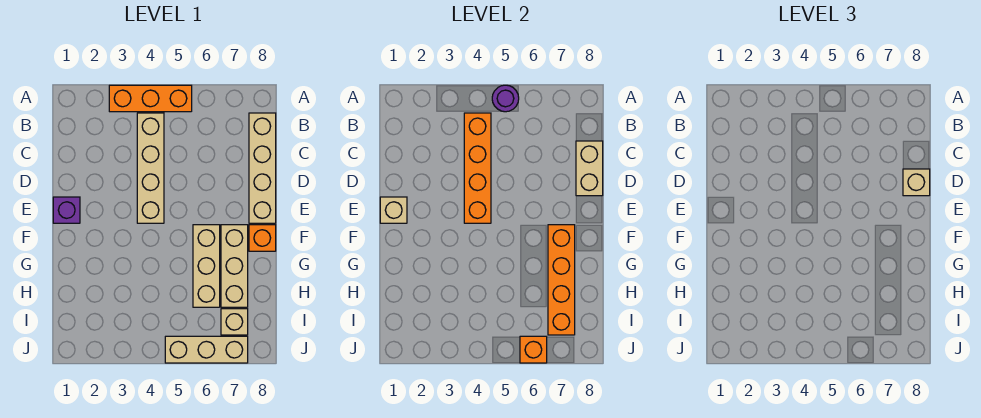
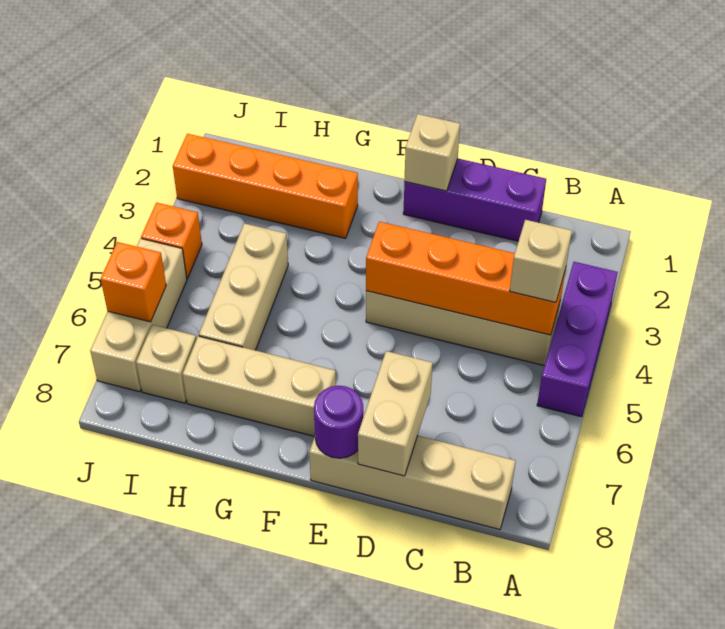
orange 1x3 brick [109,85,192,112] -> purple 1x3 brick [537,262,618,417]
purple 1x1 round brick [492,85,519,112] -> purple 1x1 round brick moved to [314,386,363,458]
tan 1x2 brick [576,141,603,196] -> tan 1x2 brick turned to [358,351,433,476]
tan 1x1 brick [903,169,930,196] -> tan 1x1 brick moved to [510,220,572,302]
purple 1x1 brick [53,197,80,223] -> purple 1x3 brick [403,159,546,241]
tan 1x3 brick [193,225,220,307] -> tan 1x3 brick turned to [199,223,288,350]
orange 1x4 brick [548,225,575,335] -> orange 1x4 brick moved to [173,134,358,238]
orange 1x1 brick [249,225,276,251] -> orange 1x1 brick moved to [141,203,202,278]

